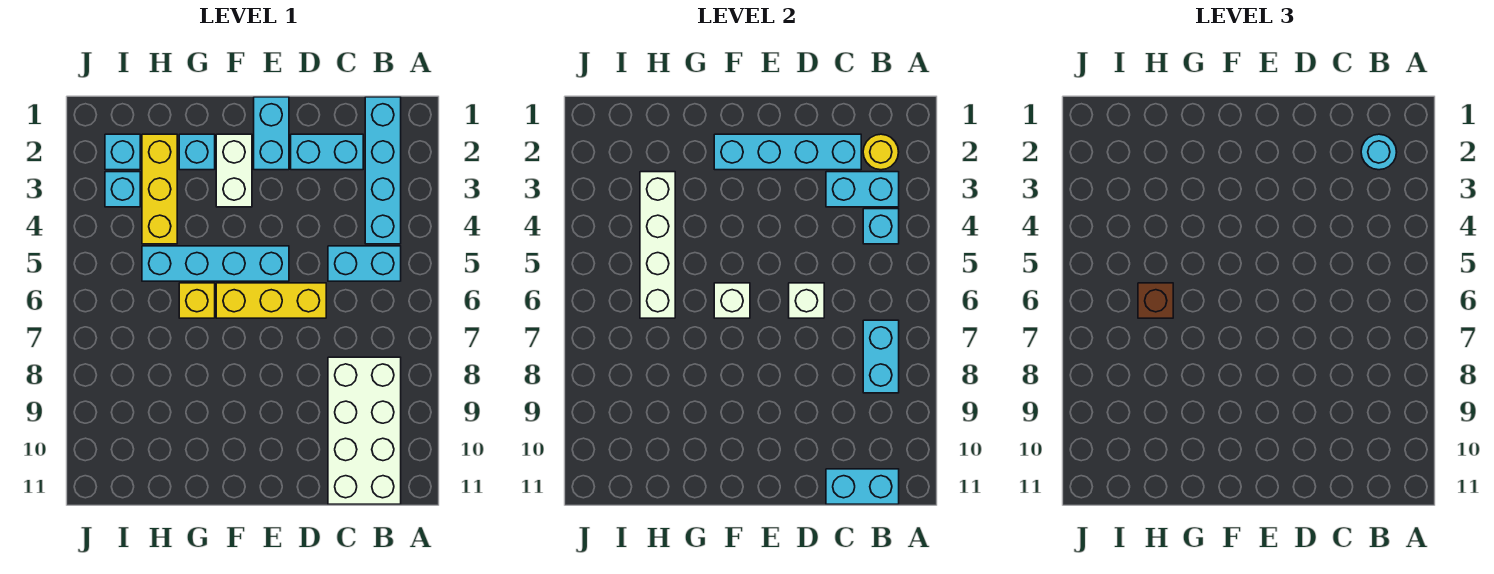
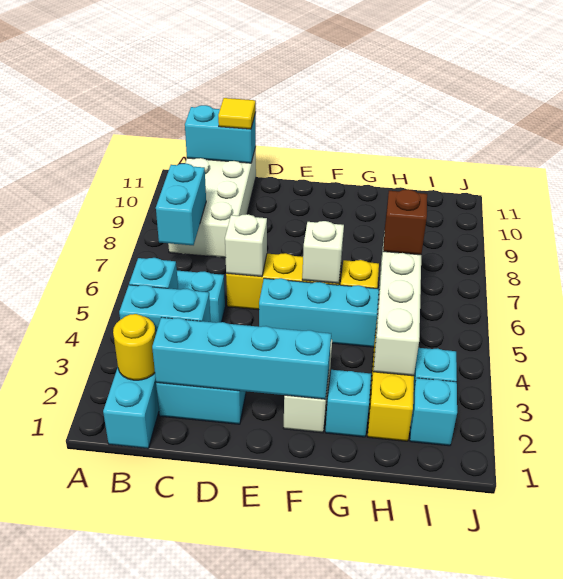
cyan 1x1 round brick [1361,134,1397,170] -> none
none -> yellow 1x1 tile [218,98,256,129]
cyan 1x2 brick [254,97,289,170] -> none

